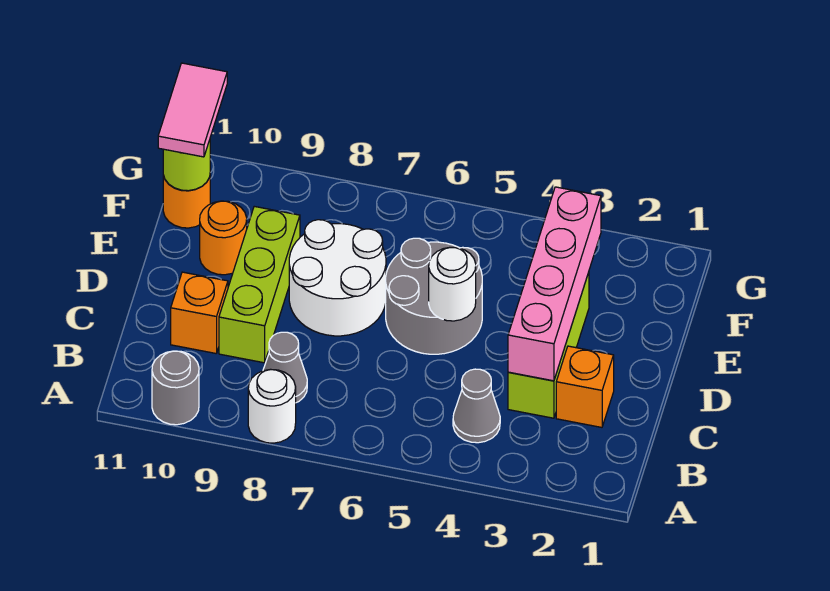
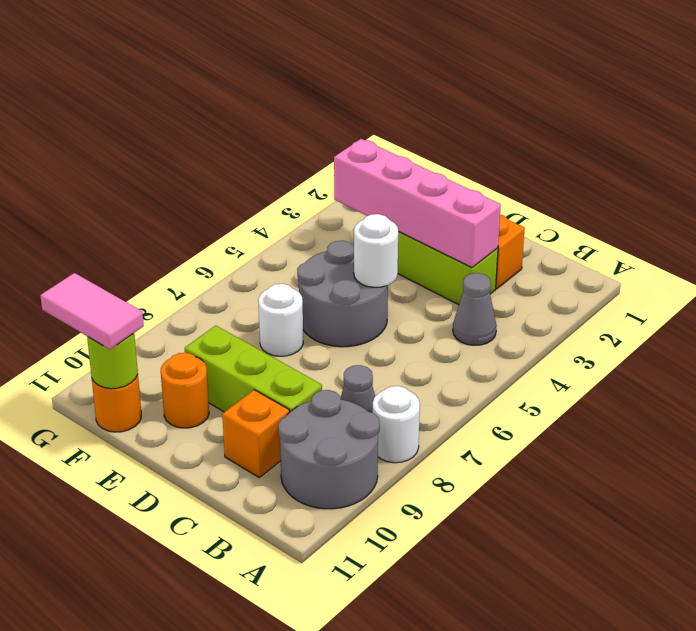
grey 1x1 round brick [152,351,199,425] -> grey 2x2 round brick [278,390,380,509]
white 2x2 round brick [289,220,386,336] -> white 1x1 round brick [258,284,303,356]

